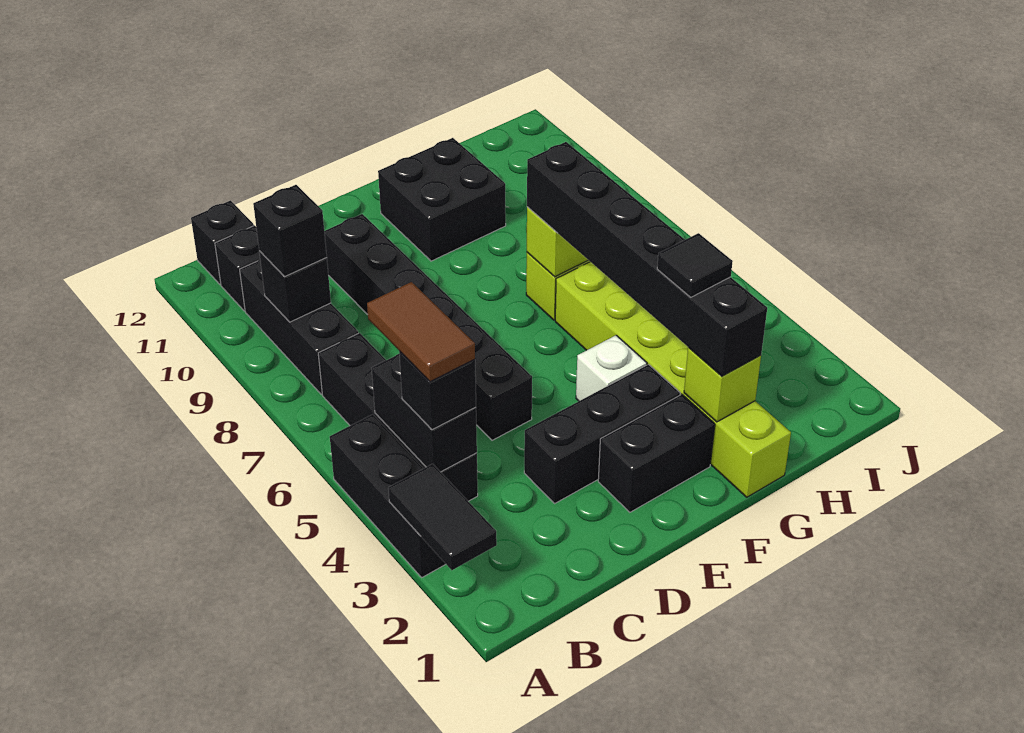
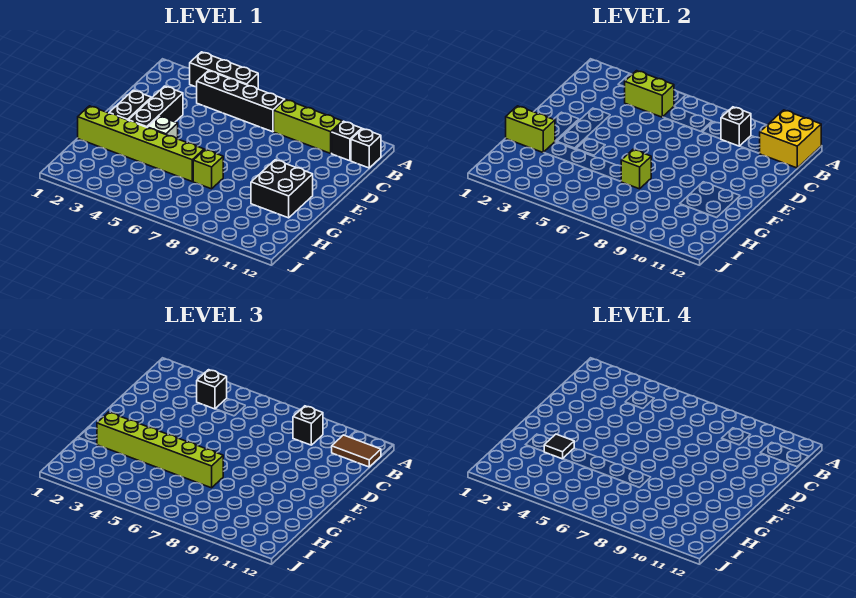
black 1x2 tile [388,464,497,570] -> none
none -> yellow 2x2 brick [759,110,821,168]
black 1x2 brick [372,354,477,472] -> lime 1x2 brick [625,71,674,117]
brown 1x2 tile [367,282,475,382] -> brown 1x2 tile moved to [332,435,381,467]
black 1x3 brick [240,259,358,394] -> lime 1x3 brick [274,100,342,153]
black 1x6 brick [324,214,532,440] -> none
lime 1x1 brick [684,347,761,422] -> lime 1x2 brick [506,106,555,152]
black 1x6 brick [527,142,767,376] -> lime 1x6 brick [97,412,223,488]

